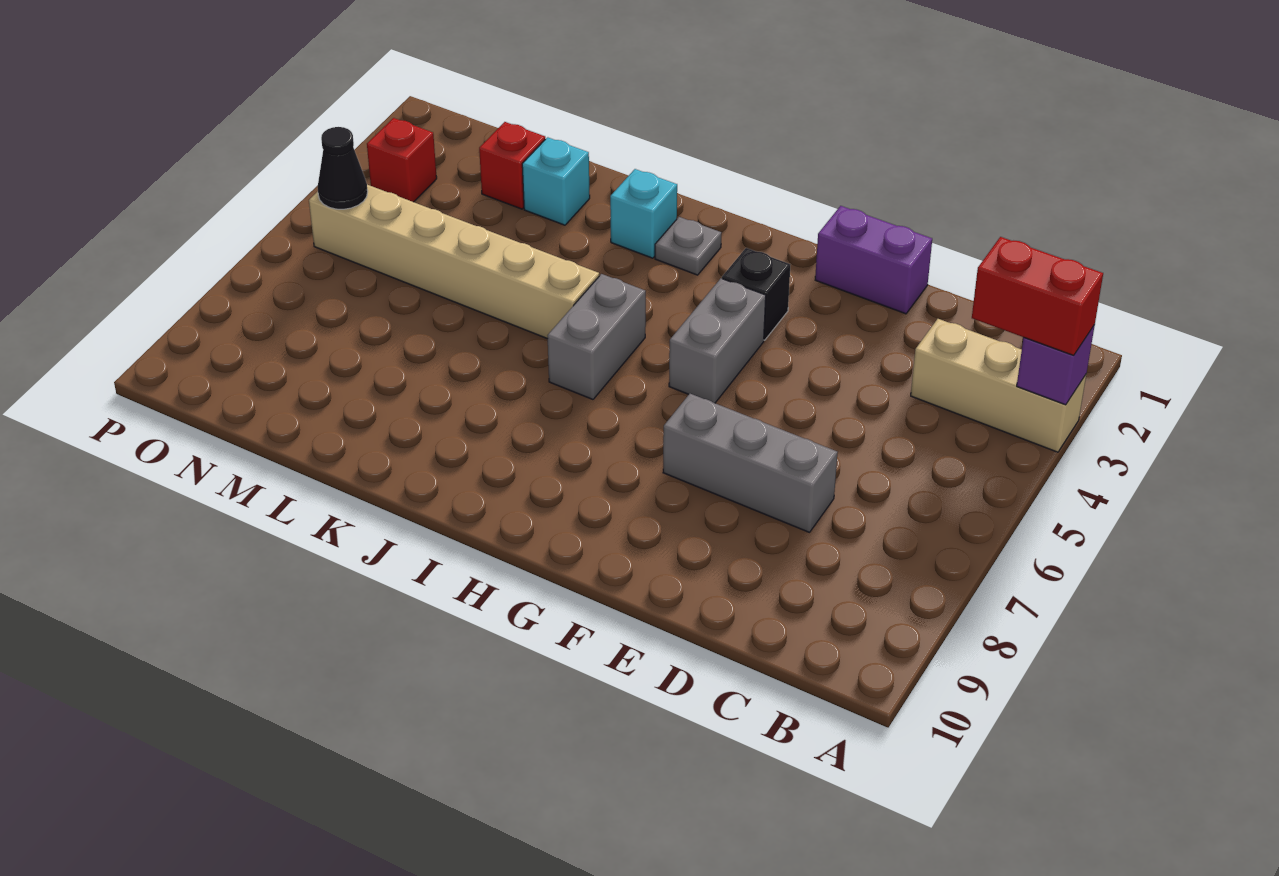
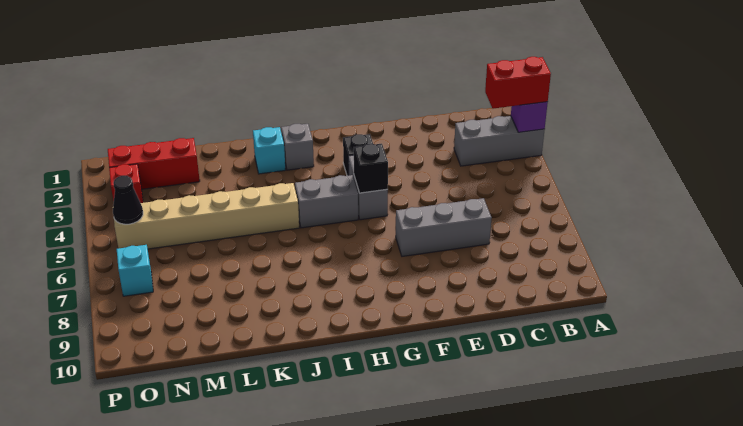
tan 1x3 brick [911,319,1086,452] -> grey 1x3 brick [454,116,545,166]
purple 1x2 brick [815,206,932,314] -> none
none -> black 1x1 brick [354,144,388,193]
grey 1x1 plate [655,217,722,275] -> grey 1x1 brick [281,124,314,170]
grey 1x2 brick [547,274,646,399] -> grey 1x2 brick turned to [295,175,358,228]
cyan 1x1 brick [522,137,590,225] -> cyan 1x1 brick moved to [117,245,153,296]
red 1x1 brick [479,122,545,209] -> red 1x3 brick [108,138,200,189]

